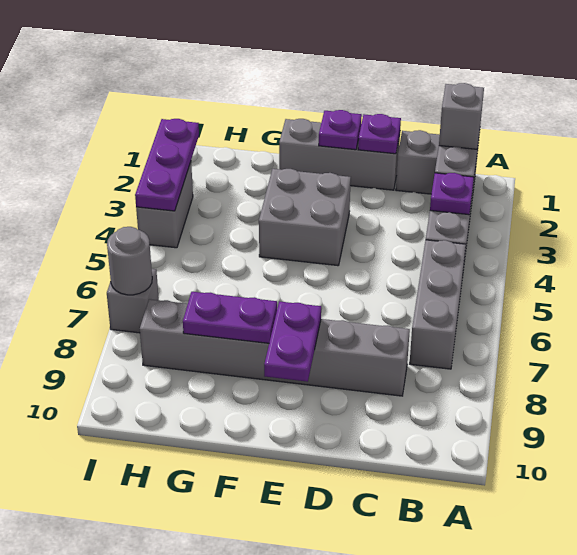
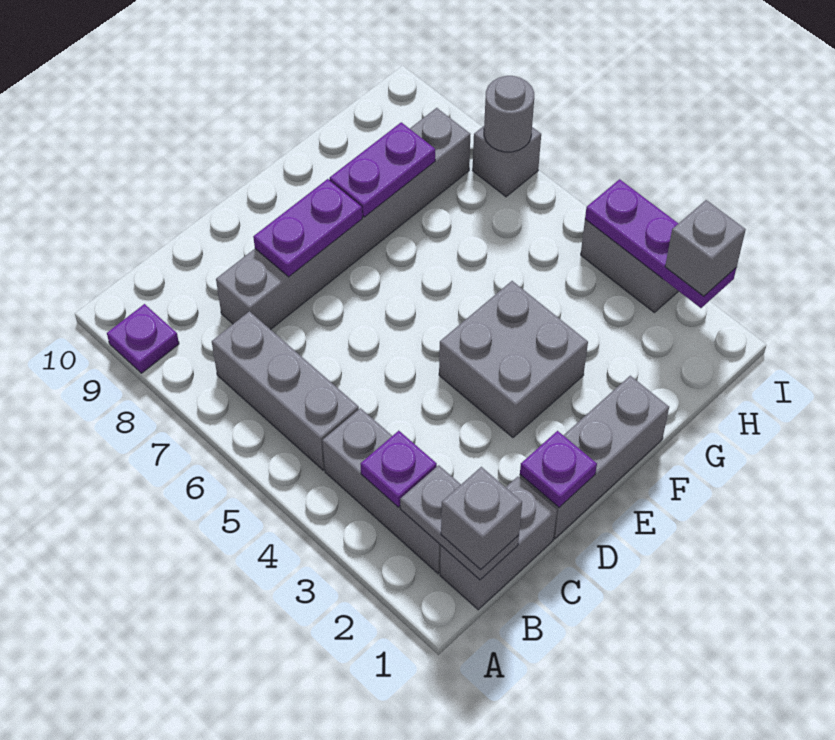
purple 1x1 plate [319,110,362,150] -> purple 1x1 plate moved to [107,304,179,373]
purple 1x2 plate [264,301,321,382] -> purple 1x2 plate turned to [253,179,362,277]
none -> grey 1x1 brick [665,200,746,296]

